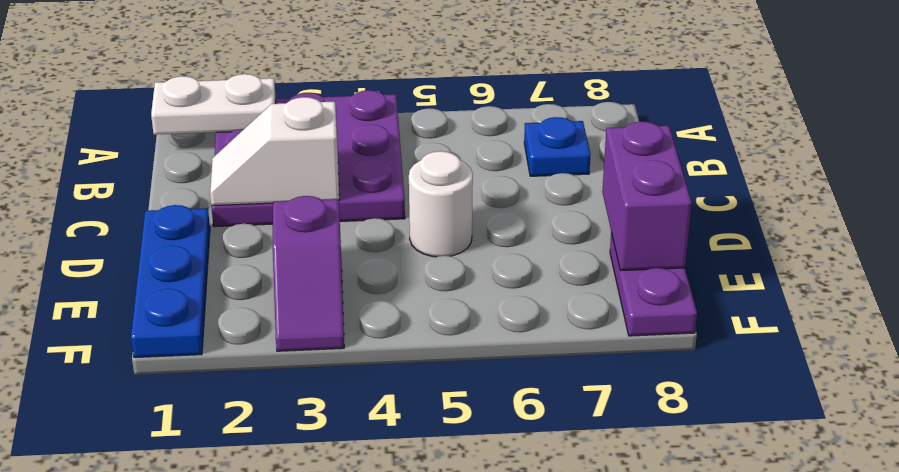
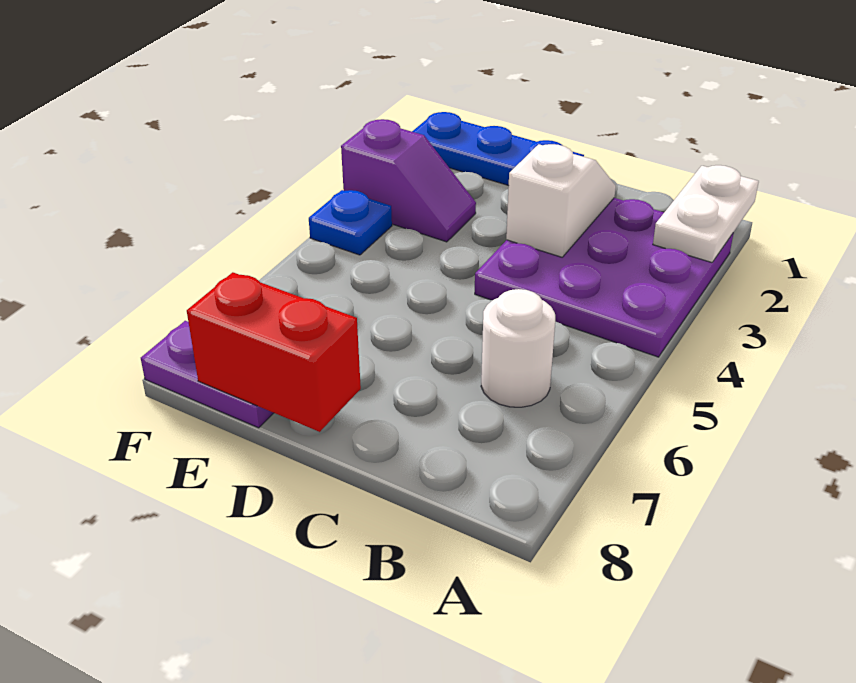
blue 1x1 plate [524,117,590,176] -> blue 1x1 plate moved to [309,190,392,255]
white 1x1 round brick [409,151,473,257] -> white 1x1 round brick moved to [481,289,555,407]
purple 1x2 brick [602,122,692,271] -> red 1x2 brick [187,272,361,432]
purple 1x2 slope [273,196,344,351] -> purple 1x2 slope turned to [341,119,476,242]

